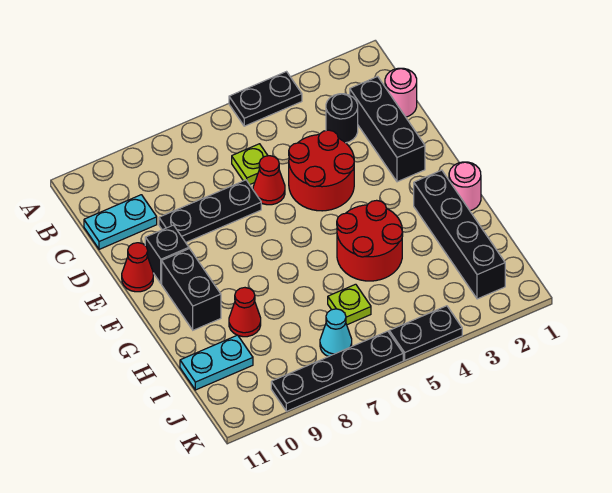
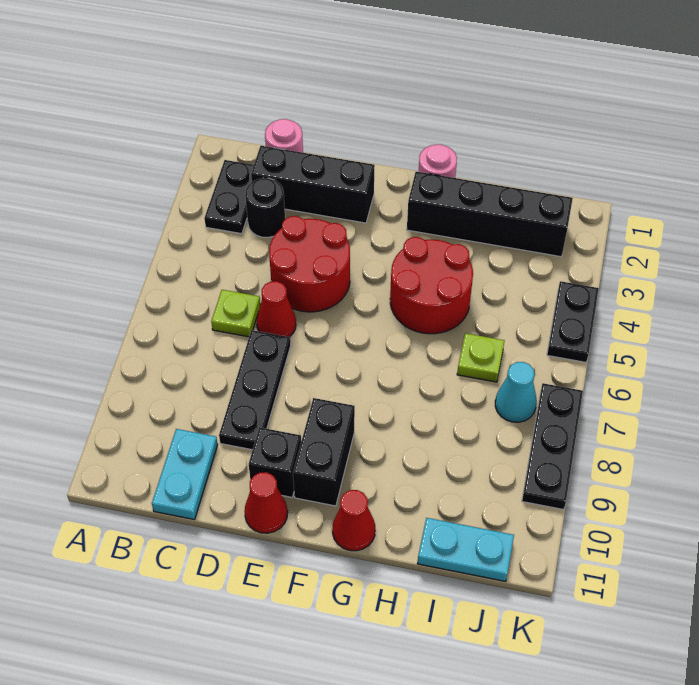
black 1x2 plate [229,72,302,126] -> black 1x2 plate moved to [204,160,254,234]
black 1x2 brick [162,249,221,330] -> black 1x2 brick turned to [293,398,355,506]
red 1x1 cone [229,288,261,337] -> red 1x1 cone moved to [332,490,375,551]
cyan 1x2 plate [180,335,253,390] -> cyan 1x2 plate turned to [417,518,514,581]
black 1x4 plate [271,331,403,411] -> black 1x3 plate [522,383,583,510]

